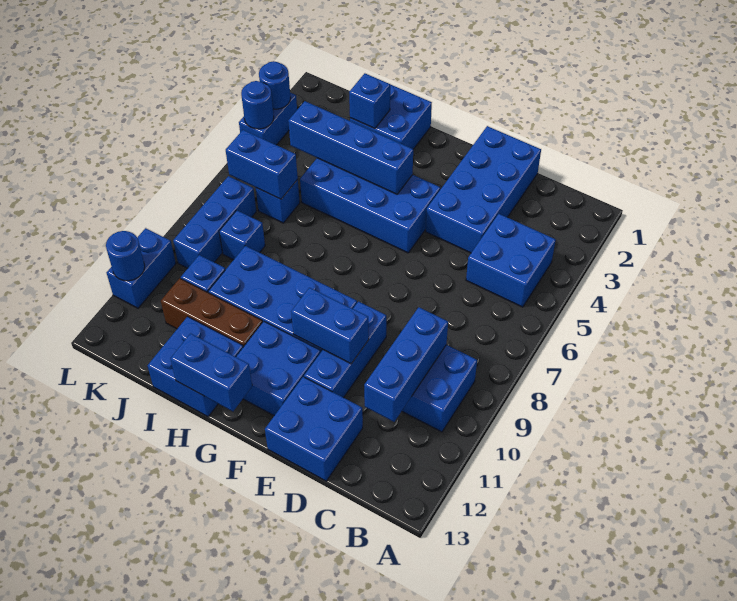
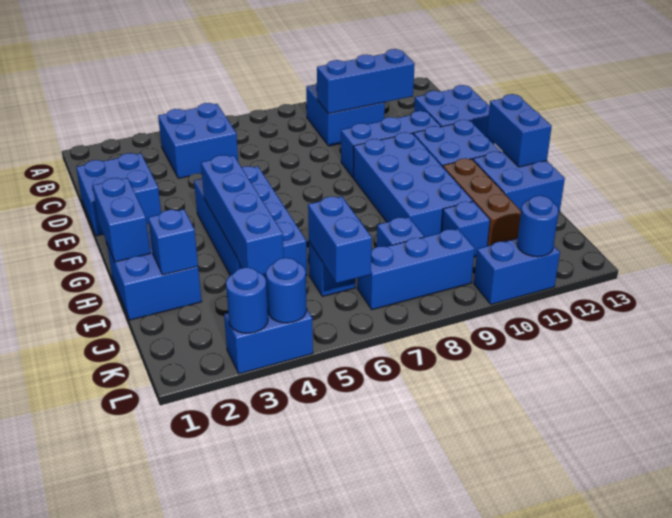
blue 2x4 brick [426,126,541,253] -> blue 2x2 brick [76,153,161,236]
blue 1x2 brick [291,288,369,364] -> blue 1x2 brick moved to [93,178,150,262]

